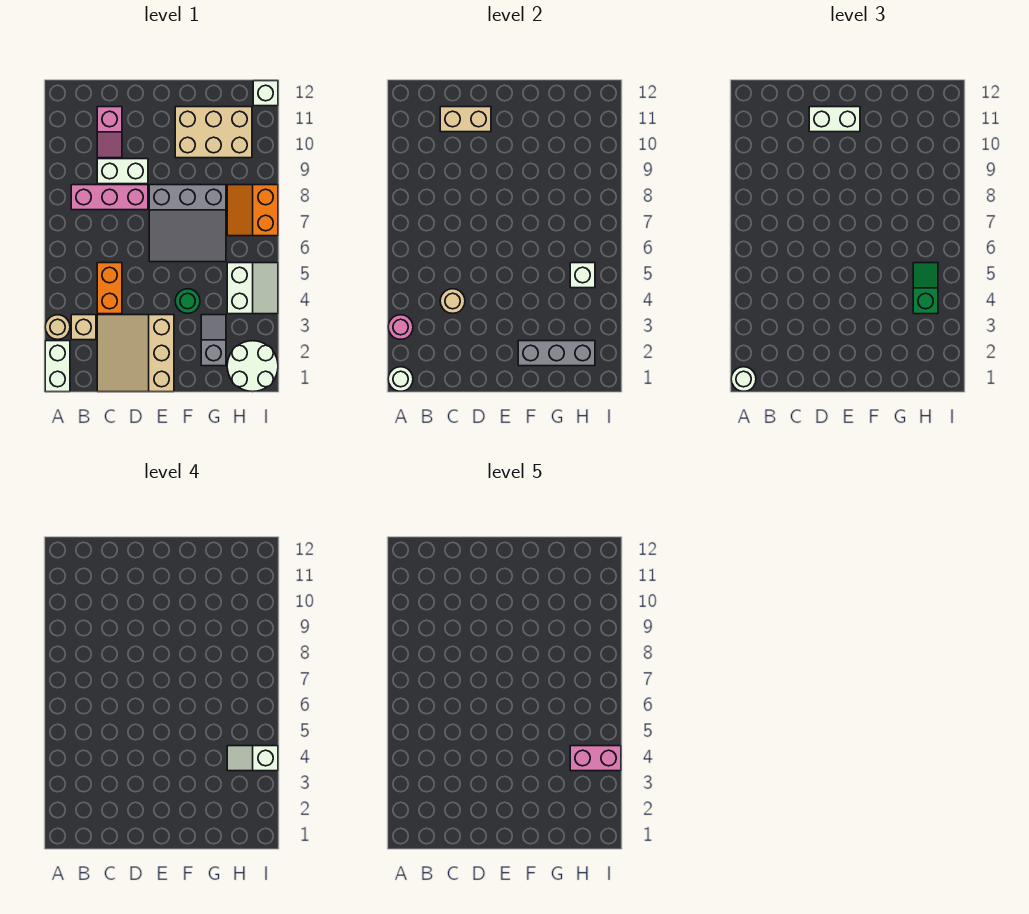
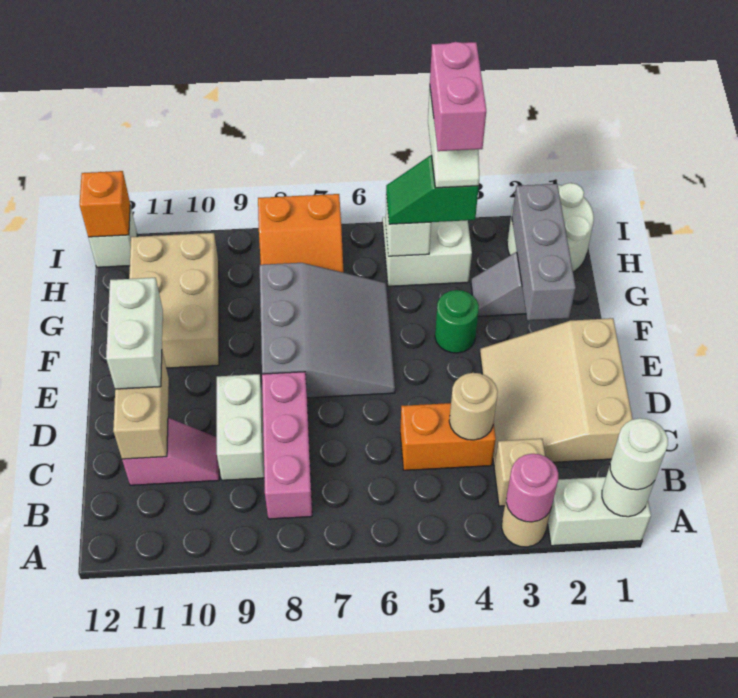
tan 3x3 slope [97,315,174,392] -> tan 3x3 slope turned to [480,318,633,465]
none -> orange 1x1 brick [80,171,130,237]

